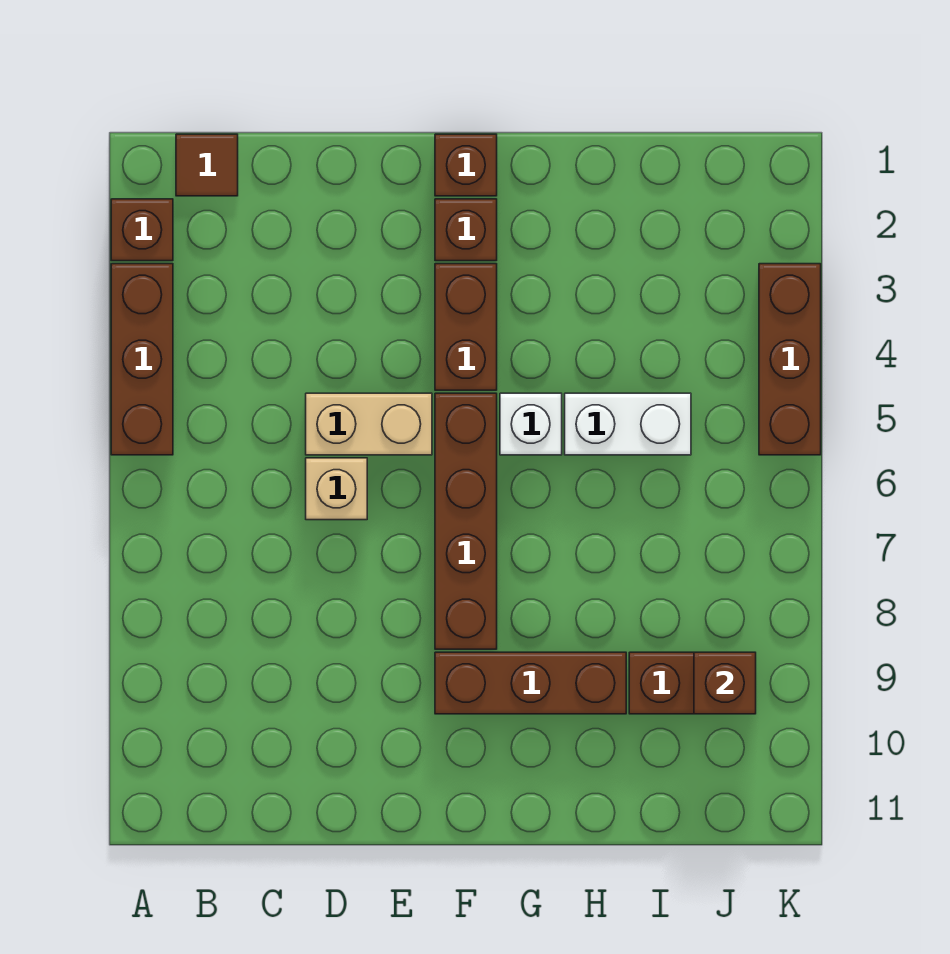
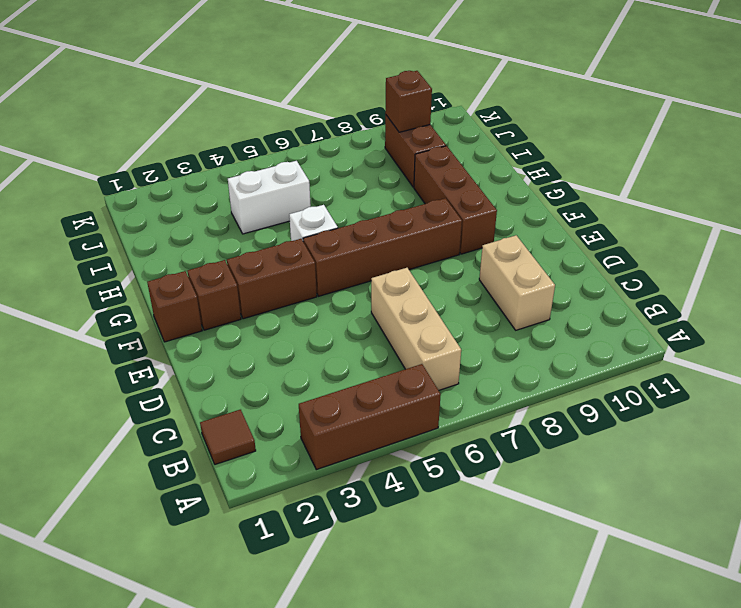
brown 1x1 brick [111,199,173,261] -> none
tan 1x2 brick [306,393,432,455] -> tan 1x2 brick moved to [479,235,555,330]
tan 1x1 brick [306,458,367,520] -> tan 1x3 brick [371,268,461,390]
white 1x2 brick [565,393,691,455] -> white 1x2 brick turned to [228,161,311,234]
brown 1x3 brick [759,264,821,455] -> none

